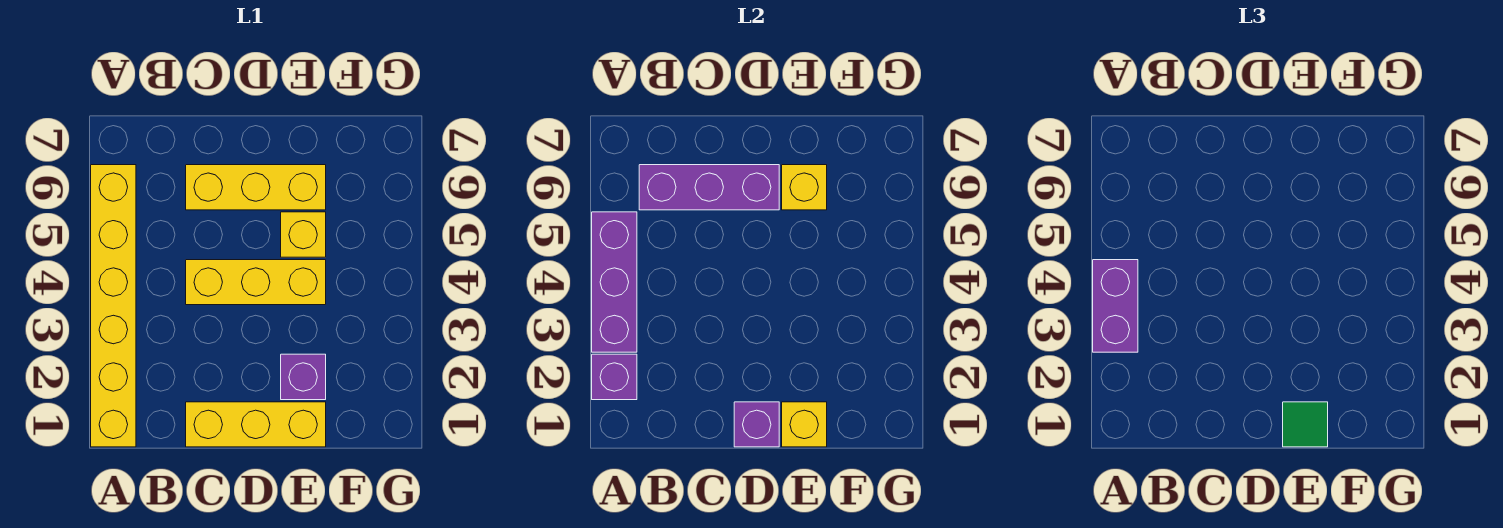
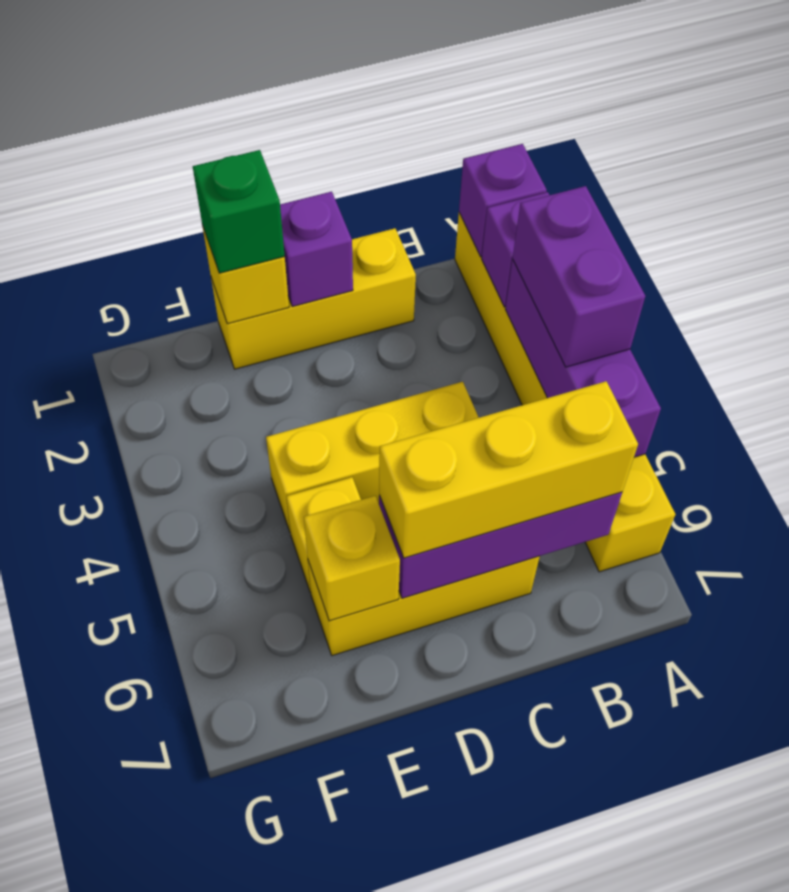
none -> yellow 1x3 brick [379,381,638,558]
green 1x1 tile [1283,402,1328,447] -> green 1x1 brick [193,150,285,273]
purple 1x1 brick [281,354,326,400] -> purple 1x1 brick moved to [459,144,547,257]

